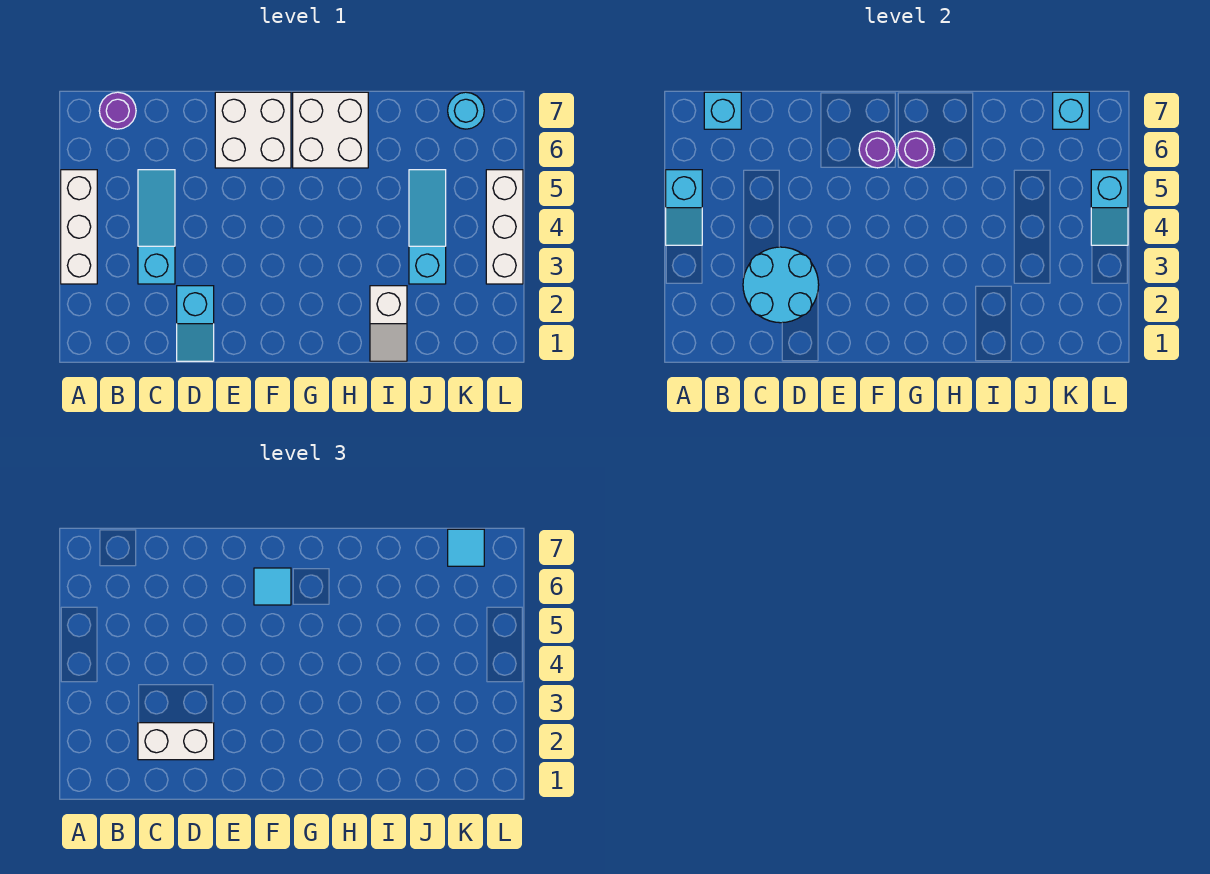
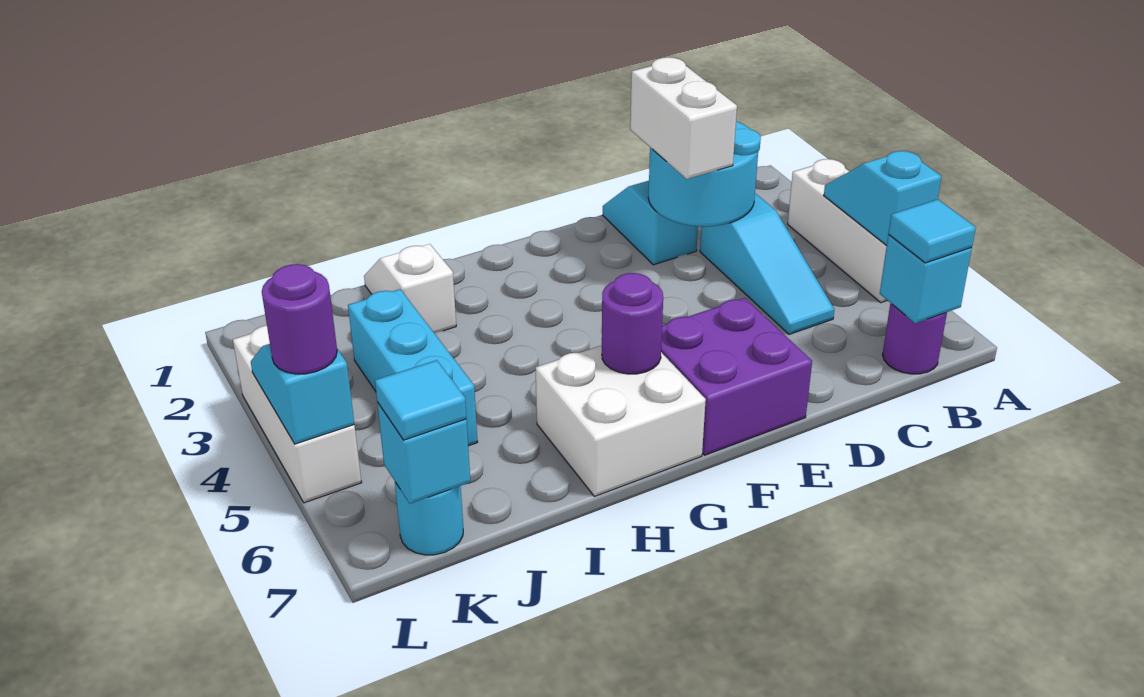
white 1x2 brick [138,723,214,760] -> white 1x2 brick turned to [630,57,737,179]
white 2x2 brick [215,92,291,168] -> purple 2x2 brick [661,298,812,455]
purple 1x1 round brick [859,131,896,168] -> purple 1x1 round brick moved to [262,264,337,374]
cyan 1x1 tile [254,568,291,605] -> cyan 1x1 tile moved to [888,199,976,263]
cyan 1x3 slope [409,170,446,284] -> cyan 1x3 brick [348,289,478,446]

